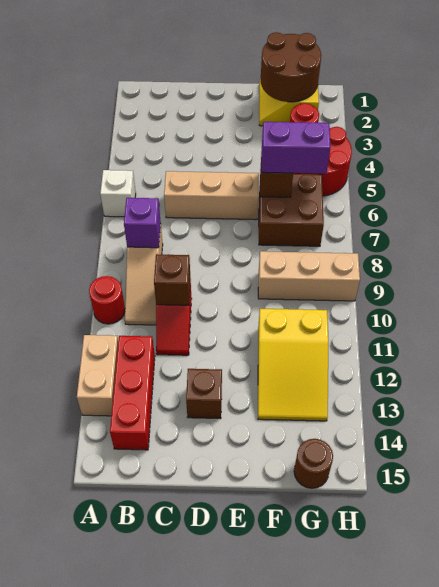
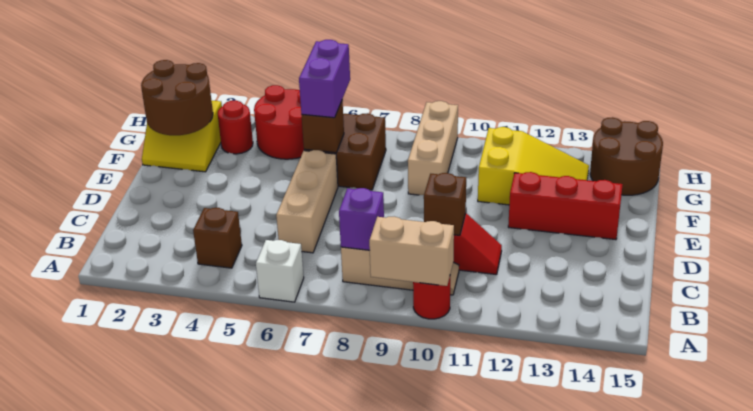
tan 1x2 brick [77,335,118,416] -> tan 1x2 brick moved to [369,217,454,286]
red 1x3 brick [110,336,155,450] -> red 1x3 brick moved to [508,172,623,240]
brown 1x1 brick [186,369,222,419] -> brown 1x1 brick moved to [193,208,242,268]
brown 1x1 round brick [294,439,333,488] -> brown 2x2 round brick [590,117,663,195]

